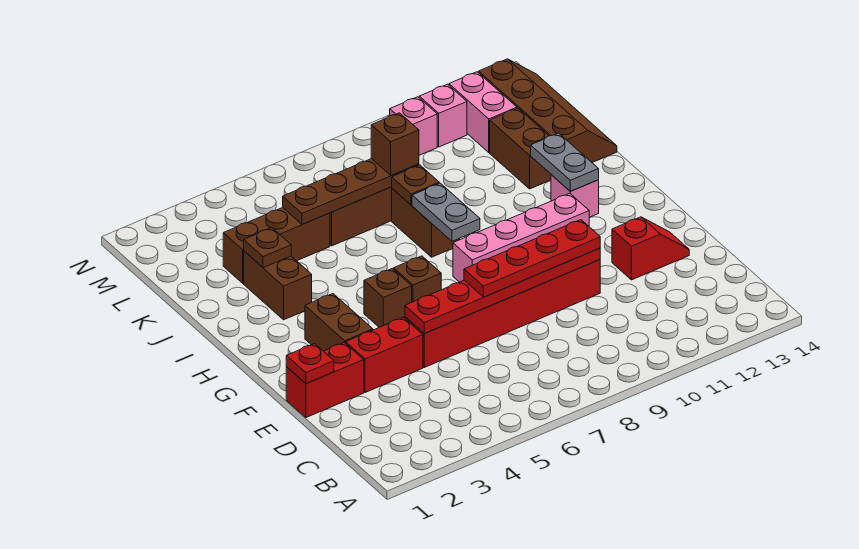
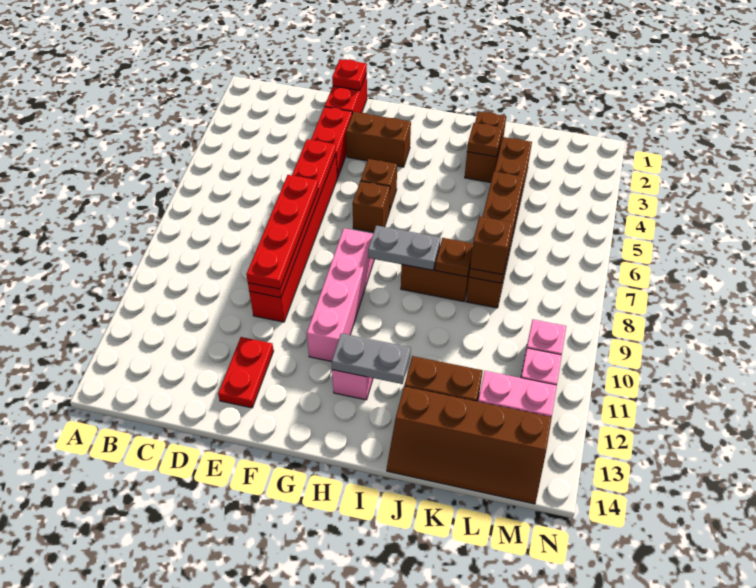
red 1x2 slope [612,217,689,280] -> red 1x2 plate [218,337,274,408]
brown 1x2 brick [244,251,312,320] -> brown 1x2 brick turned to [465,111,506,183]

